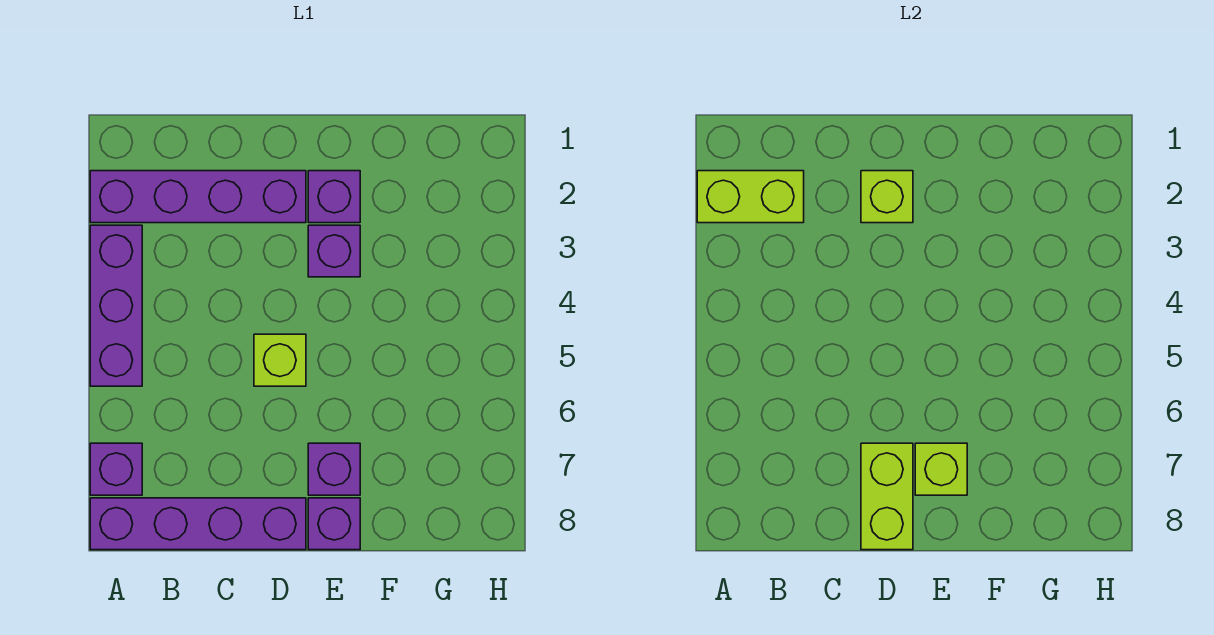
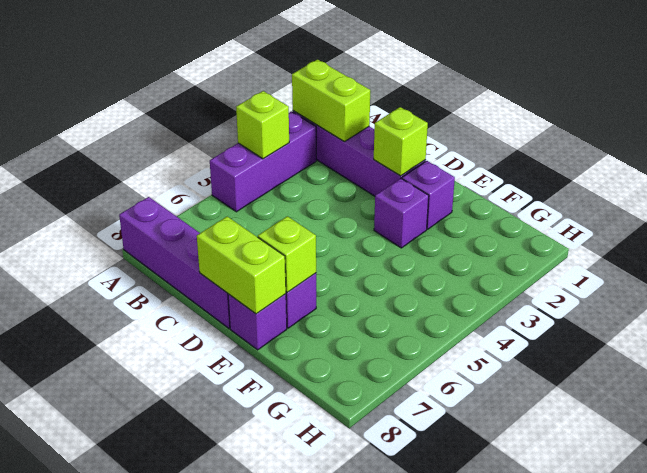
purple 1x1 brick [90,443,142,495] -> none
lime 1x1 brick [254,334,306,386] -> lime 1x1 brick moved to [236,91,289,159]
lime 1x2 brick [861,443,913,550] -> lime 1x2 brick turned to [197,217,286,314]

